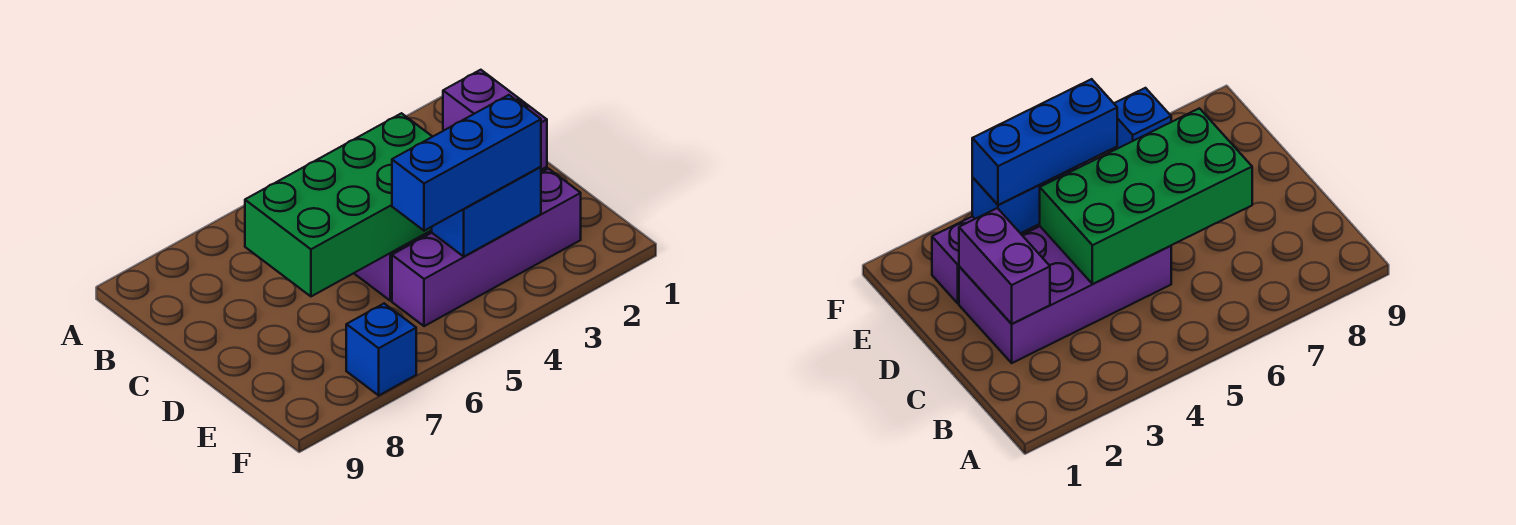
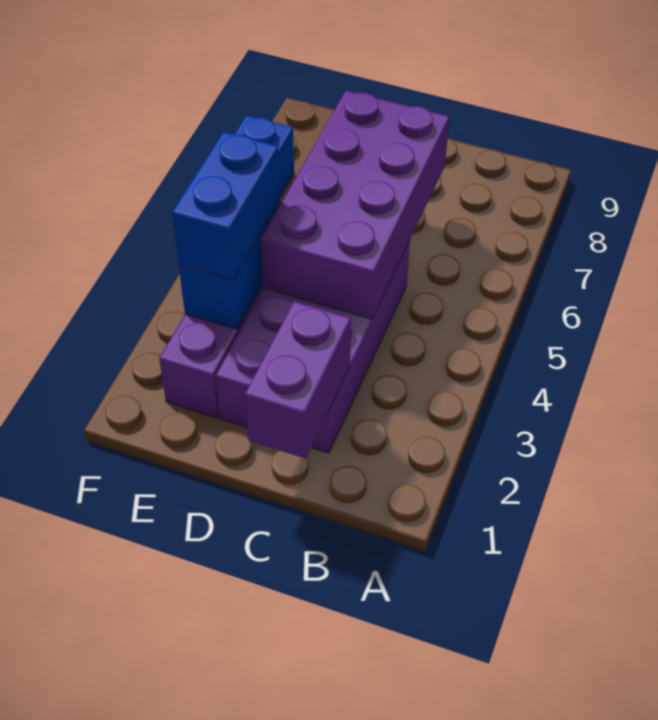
purple 1x2 brick [443,70,547,170] -> purple 1x2 brick turned to [245,301,351,458]
green 2x4 brick [245,113,432,296] -> purple 2x4 brick [261,91,449,319]
blue 1x3 brick [392,95,541,231] -> blue 1x2 brick [172,132,280,280]

